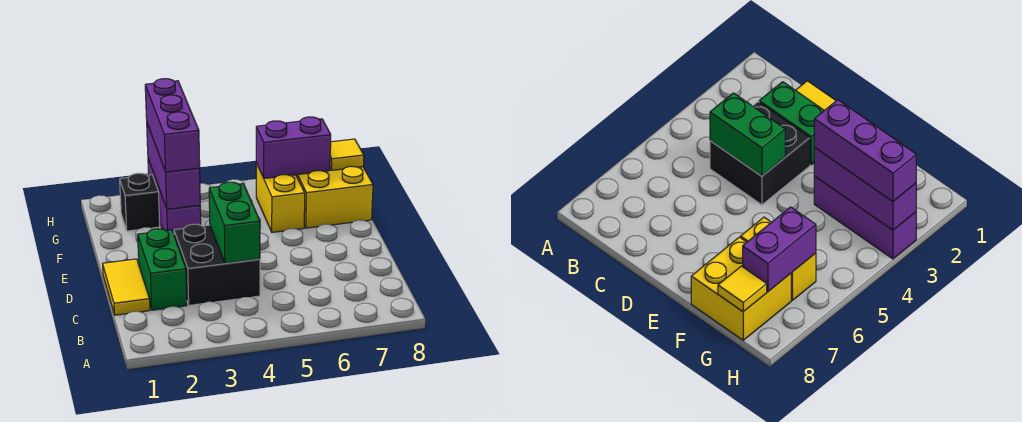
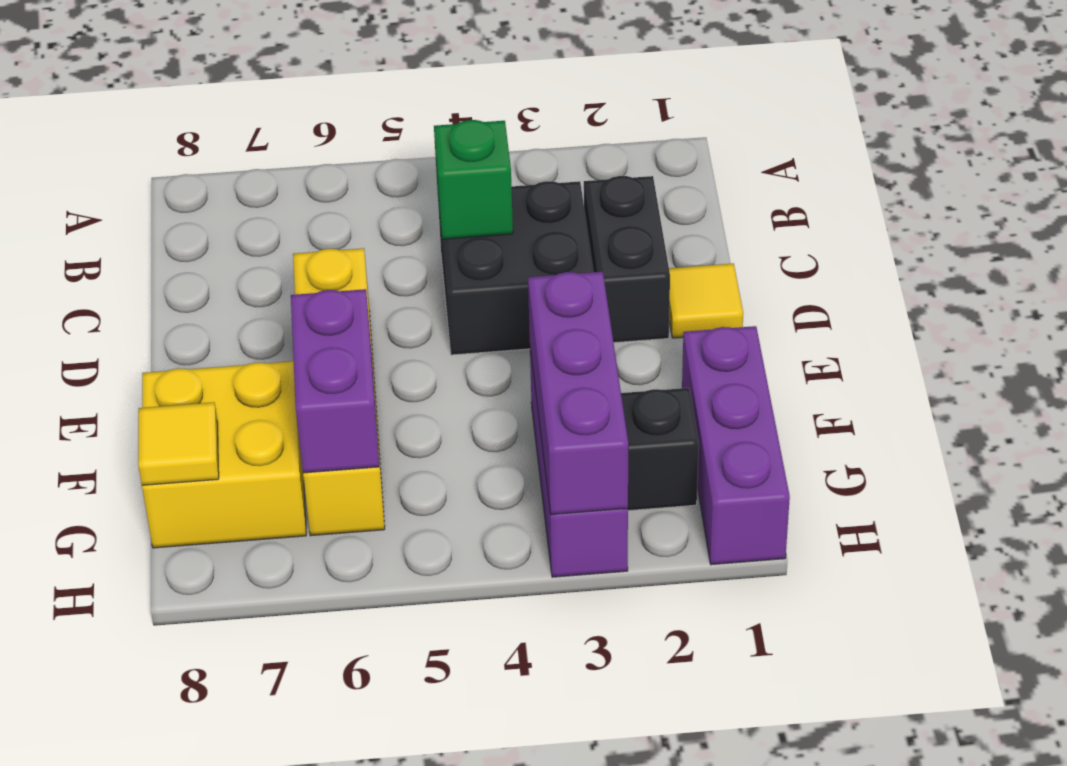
yellow 1x2 tile [103,259,150,315] -> yellow 1x1 tile [669,263,743,338]
green 1x2 brick [138,229,187,310] -> black 1x2 brick [584,176,670,343]
green 1x2 brick [209,182,260,263] -> green 1x1 brick [434,120,513,239]
purple 1x3 brick [145,79,200,172] -> purple 1x3 brick moved to [682,326,790,565]
yellow 1x2 brick [256,163,305,232] -> yellow 1x4 brick [293,248,385,536]
purple 1x2 brick [256,117,331,179] -> purple 1x2 brick turned to [291,289,379,473]

